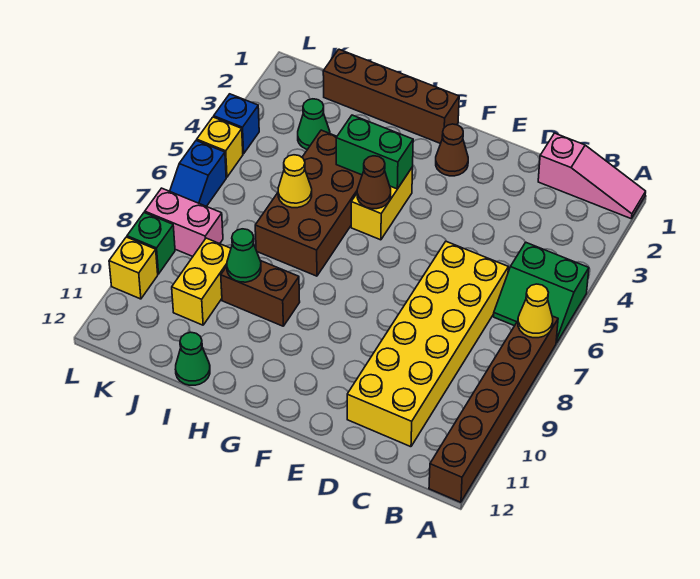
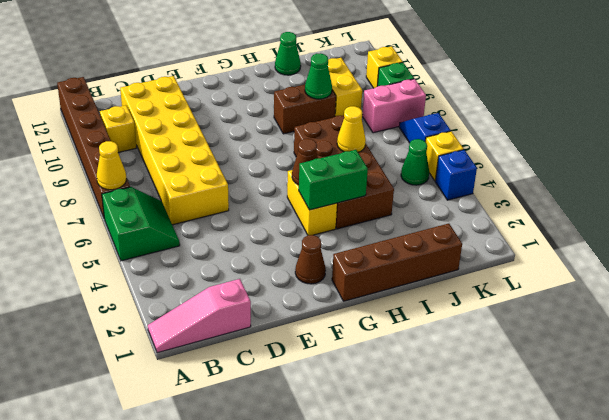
green 2x2 slope [494,242,589,343] -> green 2x2 slope turned to [102,187,180,261]
none -> yellow 1x1 brick [100,105,136,152]
green 1x1 cone [298,99,330,149] -> green 1x1 cone moved to [401,139,429,185]

